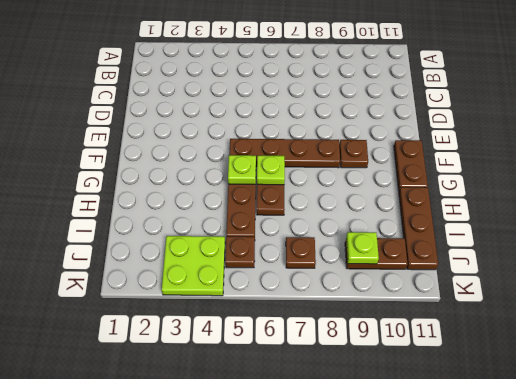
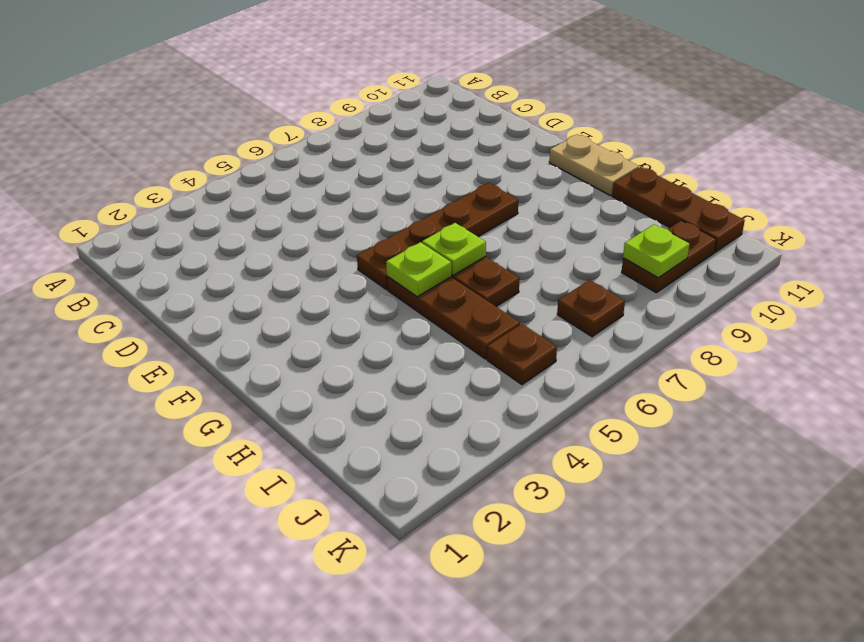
brown 1x1 plate [339,140,368,168] -> none
brown 1x2 plate [394,140,428,191] -> tan 1x2 plate [549,135,639,196]
lime 2x2 plate [162,236,225,296] -> none

